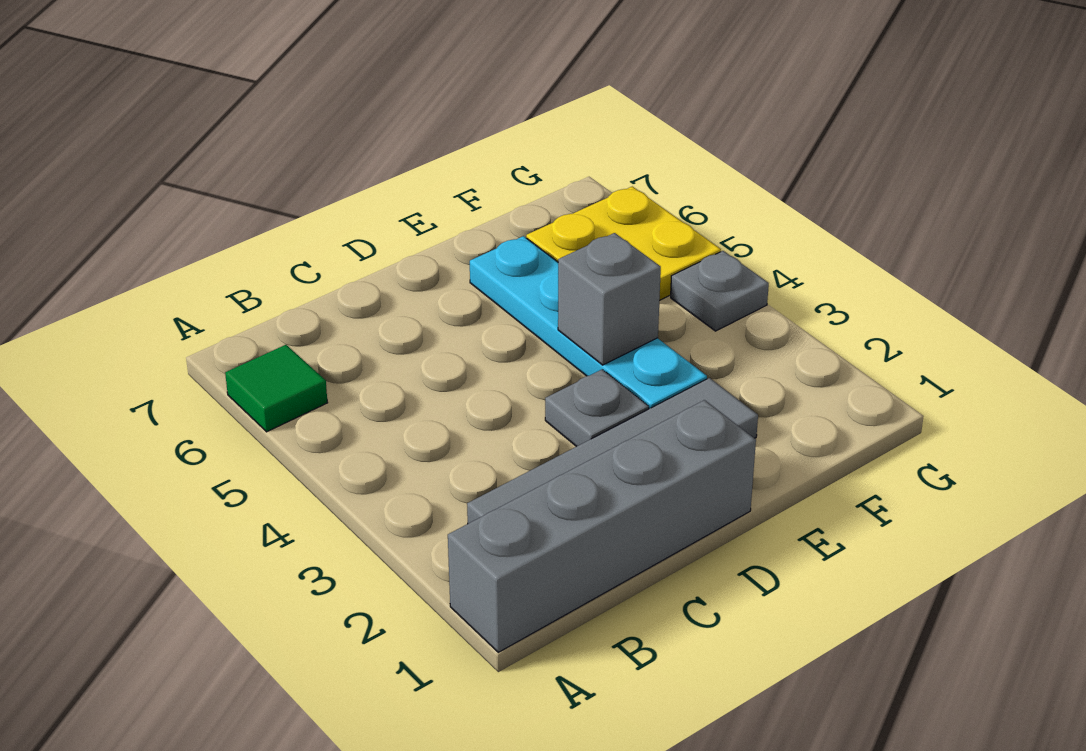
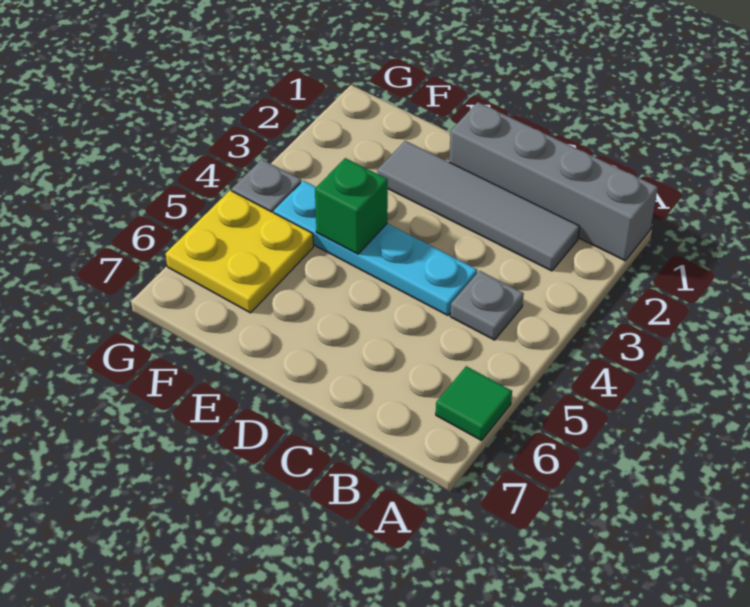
grey 1x1 plate [545,370,649,447] -> grey 1x1 plate moved to [450,271,524,340]
cyan 1x4 plate [470,236,707,409] -> cyan 1x4 plate turned to [274,181,477,315]
grey 1x1 brick [558,233,661,365] -> green 1x1 brick [315,158,388,254]

